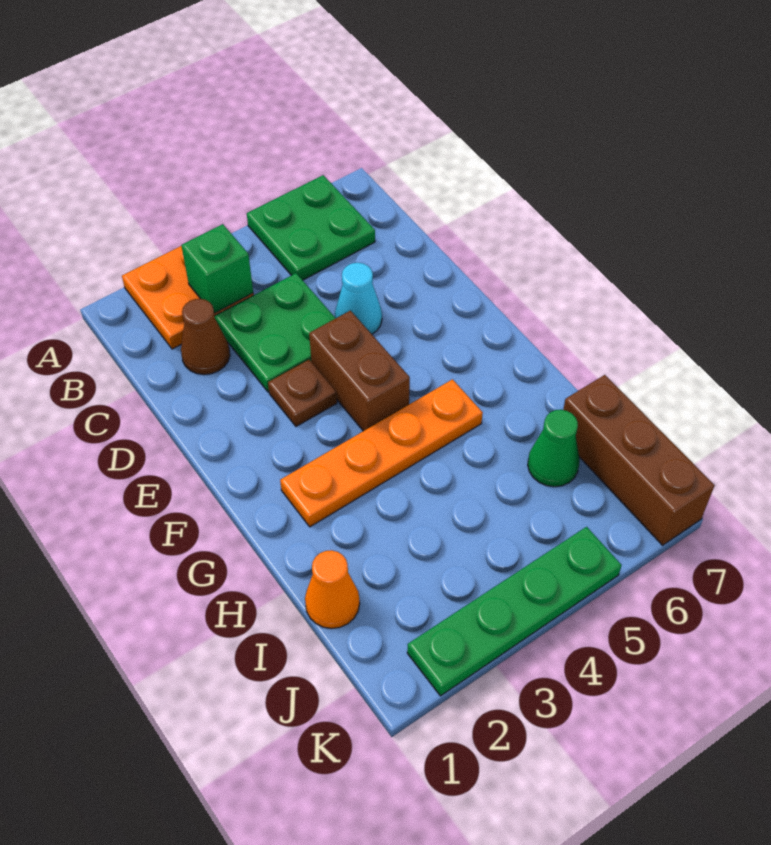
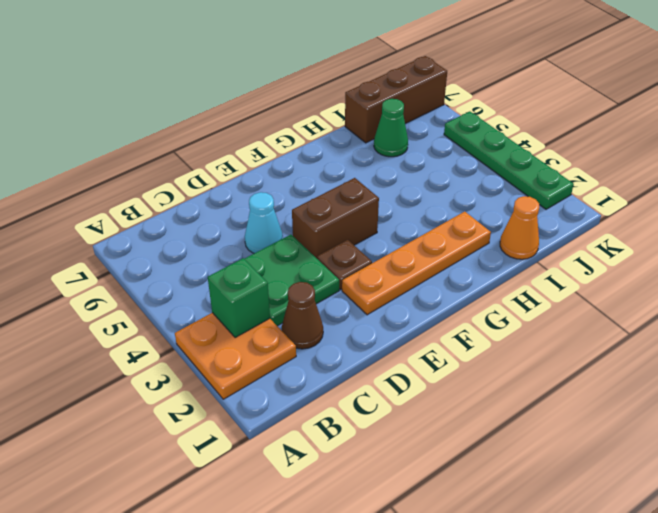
green 2x2 plate [247,175,375,280] -> none
orange 1x4 plate [280,379,483,527] -> orange 1x4 plate turned to [342,212,491,315]

